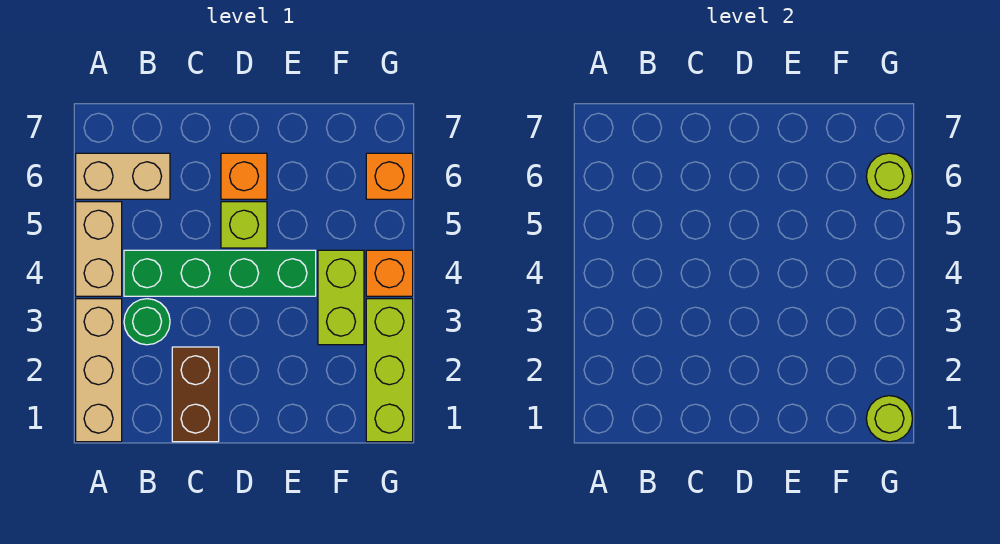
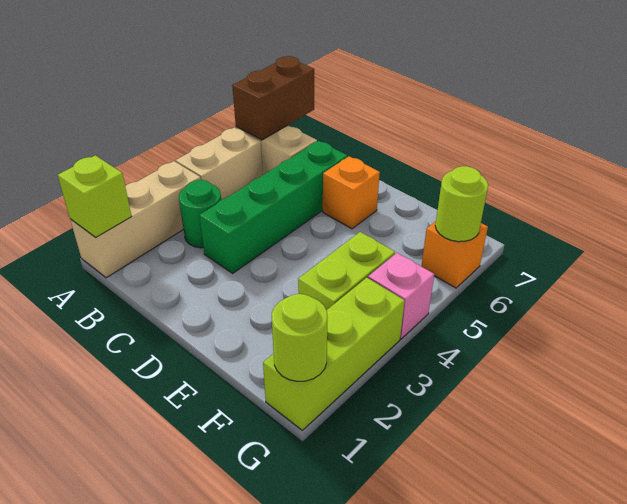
green 1x4 brick [124,250,316,296] -> green 1x4 brick turned to [199,141,347,273]
brown 1x2 brick [172,347,219,442] -> brown 1x2 brick moved to [232,56,314,140]
lime 1x1 brick [221,202,267,248] -> lime 1x1 brick moved to [58,155,132,237]
orange 1x1 brick [366,250,413,296] -> pink 1x1 brick [368,253,434,339]

